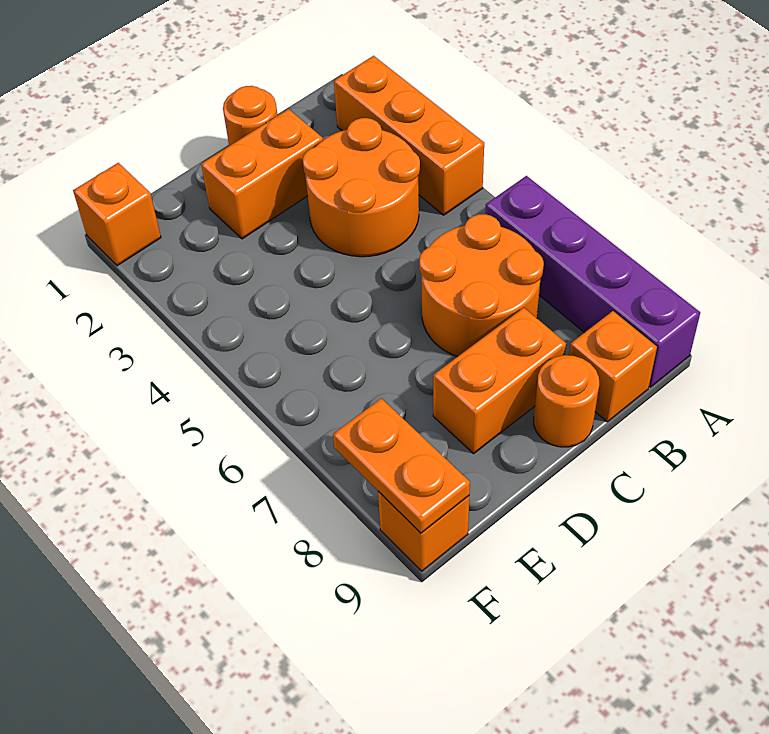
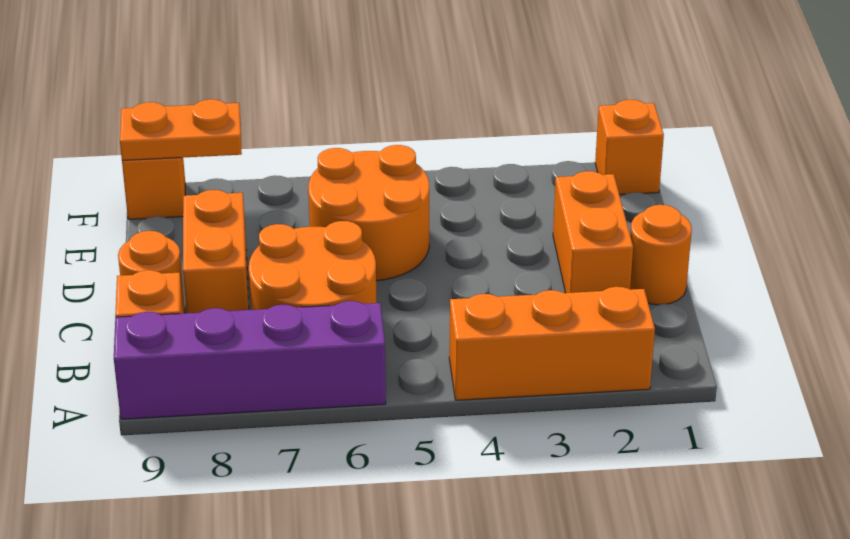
orange 2x2 round brick [303,118,420,257] -> orange 2x2 round brick moved to [308,145,429,281]

